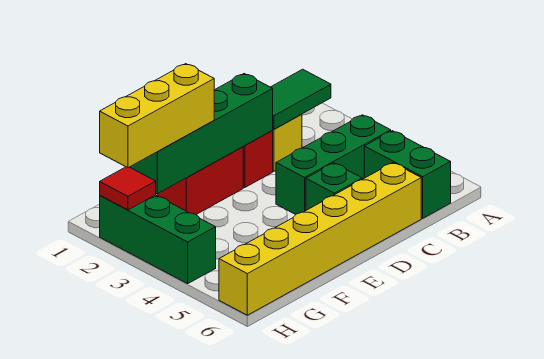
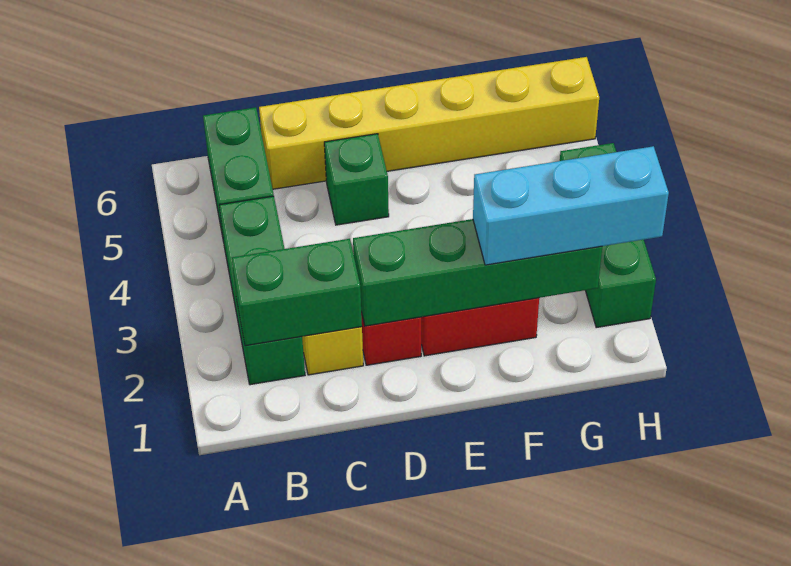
green 1x2 tile [271,69,331,129] -> green 1x2 brick [232,239,362,346]
green 1x3 brick [276,115,391,214] -> green 1x3 brick turned to [219,196,305,385]
yellow 1x3 brick [100,64,214,168] -> cyan 1x3 brick [473,146,669,265]
red 1x1 tile [100,167,156,210] -> none

